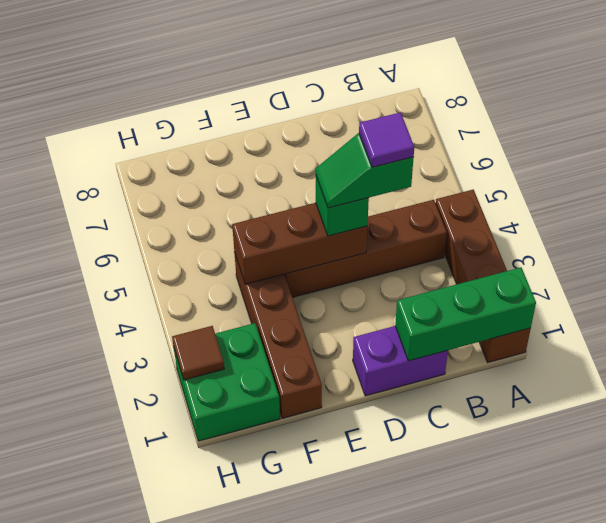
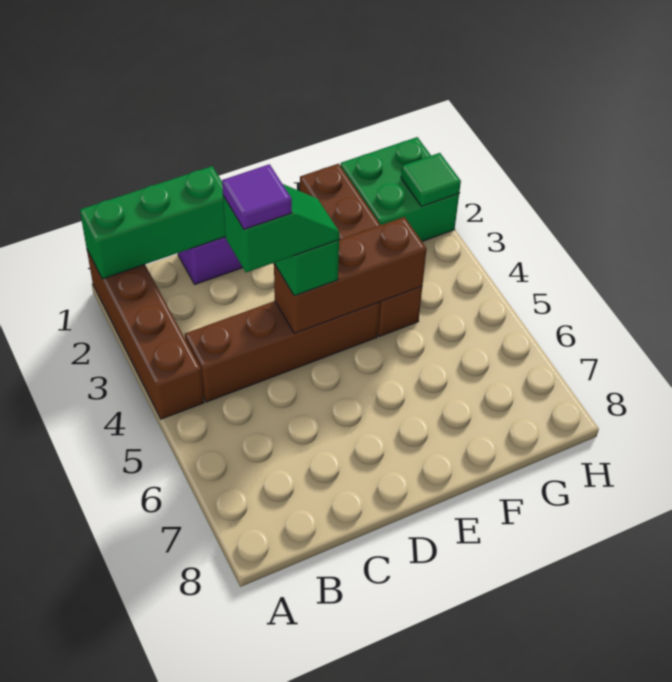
brown 1x1 tile [172,326,224,380] -> green 1x1 tile [401,153,461,206]

